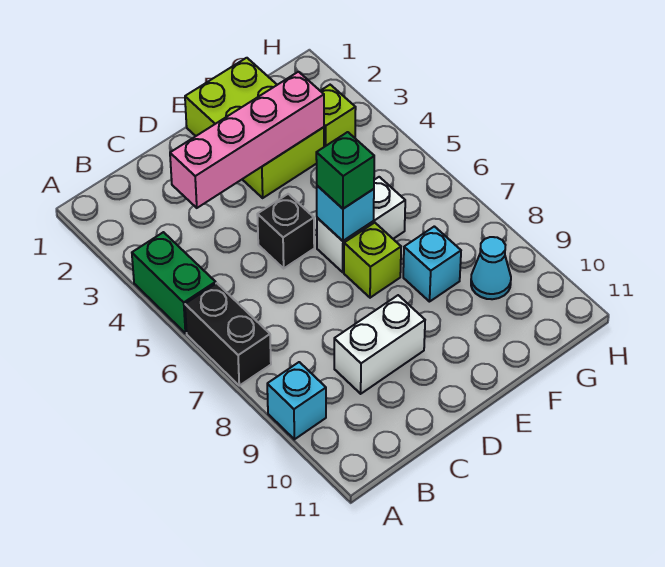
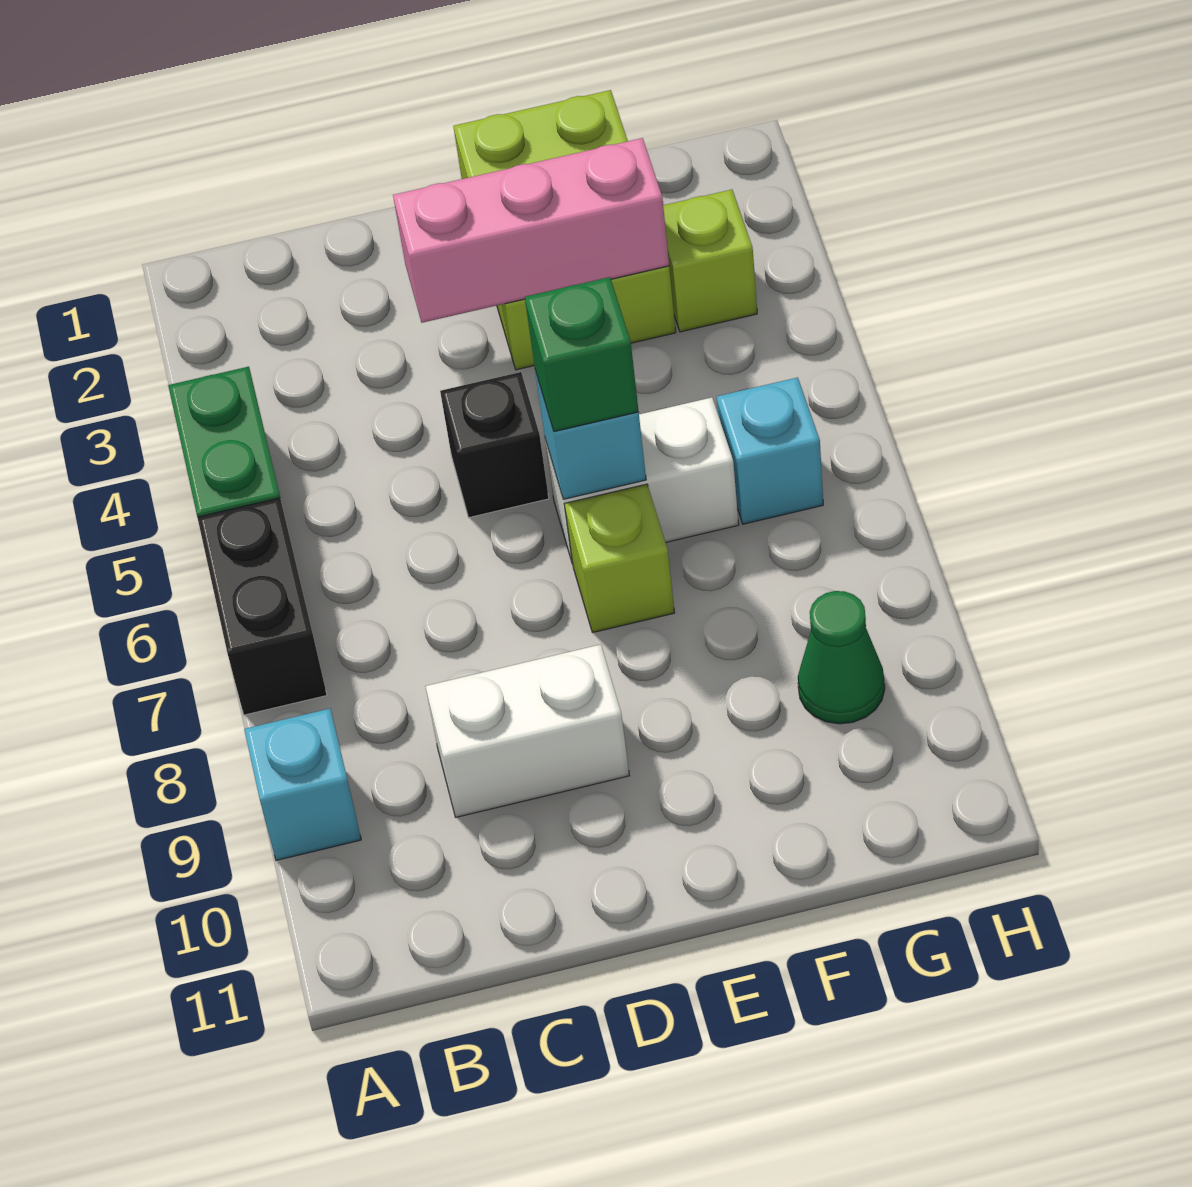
pink 1x4 brick [170,72,324,208] -> pink 1x3 brick [393,138,669,323]
cyan 1x1 brick [403,226,461,302] -> cyan 1x1 brick moved to [717,377,823,524]
cyan 1x1 cone [471,237,511,299] -> green 1x1 cone [798,591,885,724]

